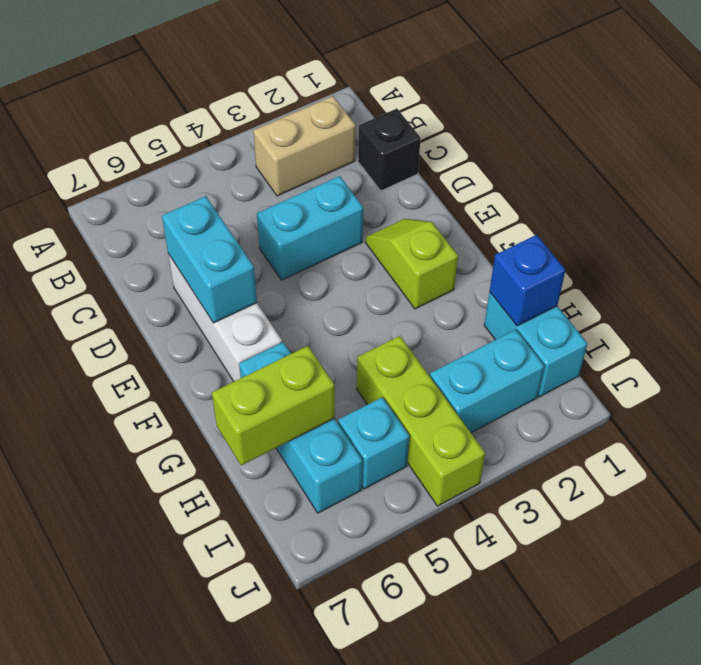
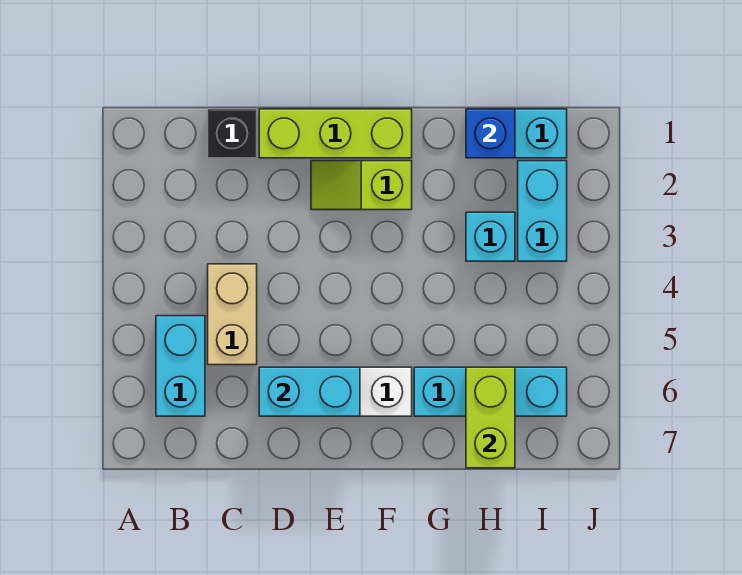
tan 1x2 brick [253,96,356,196] -> tan 1x2 brick moved to [208,264,257,365]
cyan 1x2 brick [257,176,363,280] -> cyan 1x2 brick moved to [156,316,205,416]
lime 1x3 brick [357,336,485,506] -> lime 1x3 brick moved to [259,109,412,158]
cyan 1x1 brick [338,397,410,489] -> cyan 1x1 brick moved to [466,212,515,261]

